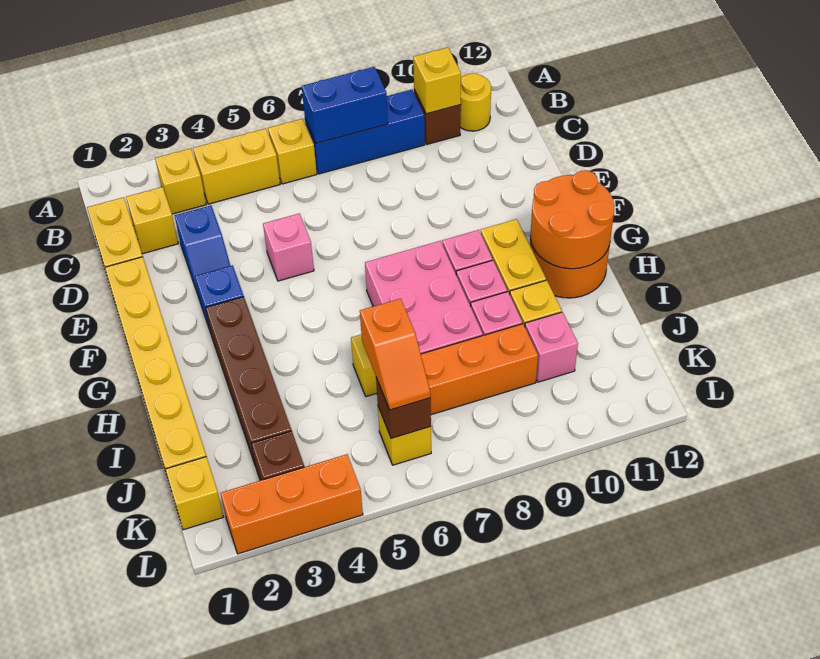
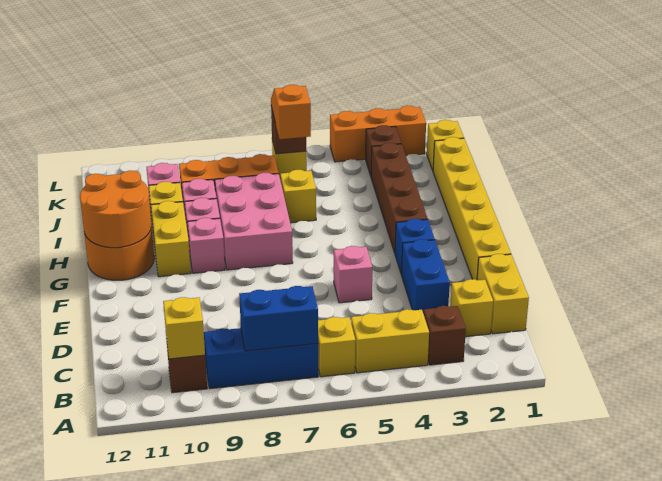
yellow 1x1 brick [155,148,206,214] -> brown 1x1 brick [424,306,466,365]
yellow 1x1 round brick [460,73,491,131] -> none
blue 1x2 slope [175,205,230,300] -> blue 1x2 brick [401,239,450,314]

